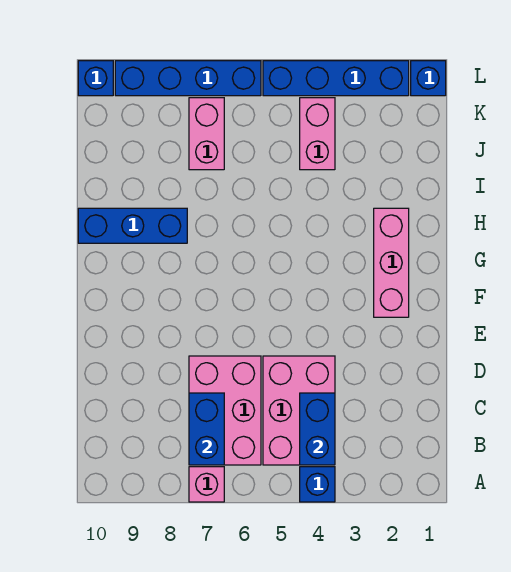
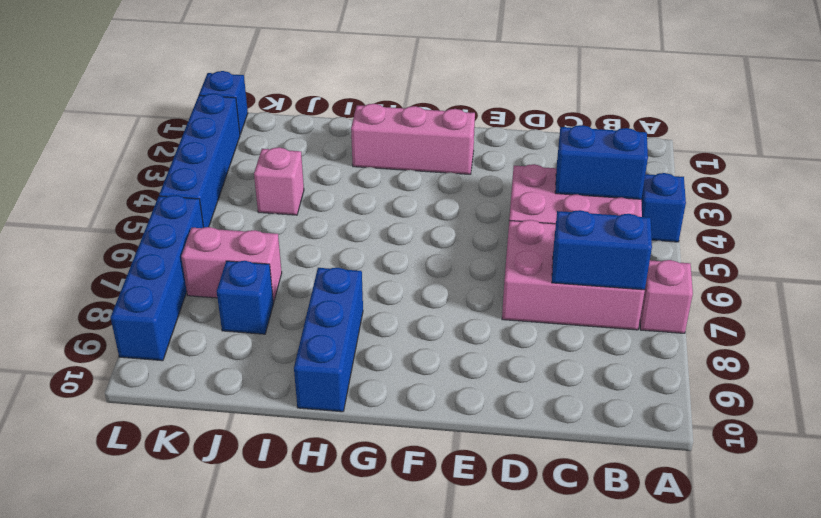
pink 1x2 brick [300,98,335,170] -> pink 1x1 brick [254,147,304,215]
blue 1x1 brick [78,61,113,96] -> blue 1x1 brick moved to [217,261,274,334]

